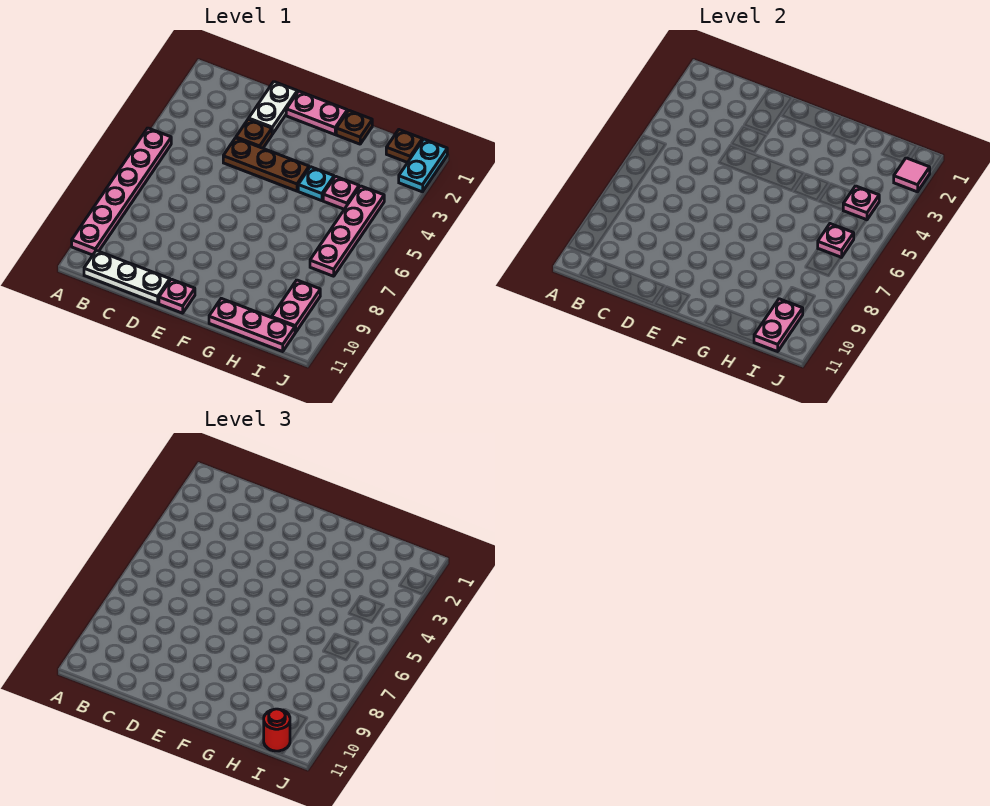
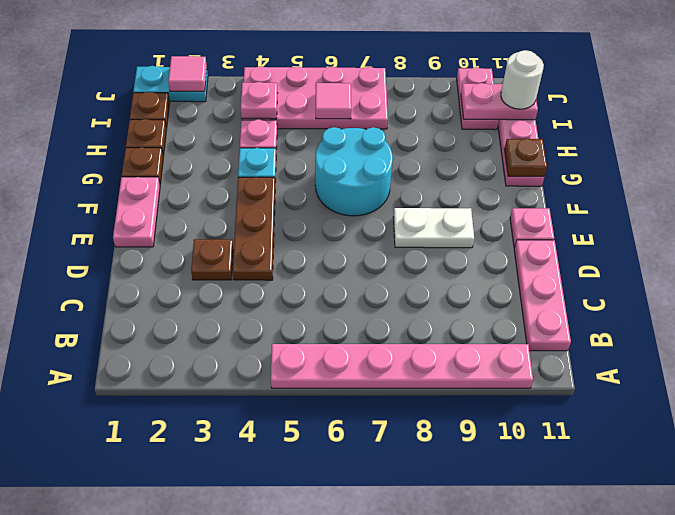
white 1x3 plate [84,251,170,304] -> pink 1x3 plate [514,240,571,351]
white 1x2 plate [249,82,297,134] -> white 1x2 plate moved to [393,208,474,248]
none -> cyan 2x2 round brick [315,127,393,216]
none -> brown 1x1 plate [504,139,547,176]
none -> brown 1x1 plate [126,119,167,156]
pink 1x4 plate [310,186,384,276] -> pink 2x4 plate [241,66,388,129]
pink 1x1 plate [818,224,854,258] -> pink 1x1 tile [316,83,351,119]
pink 1x2 plate [272,280,320,333] -> pink 1x2 plate turned to [457,67,498,130]
red 1x1 round brick [264,709,290,751] -> white 1x1 round brick [501,50,544,109]

